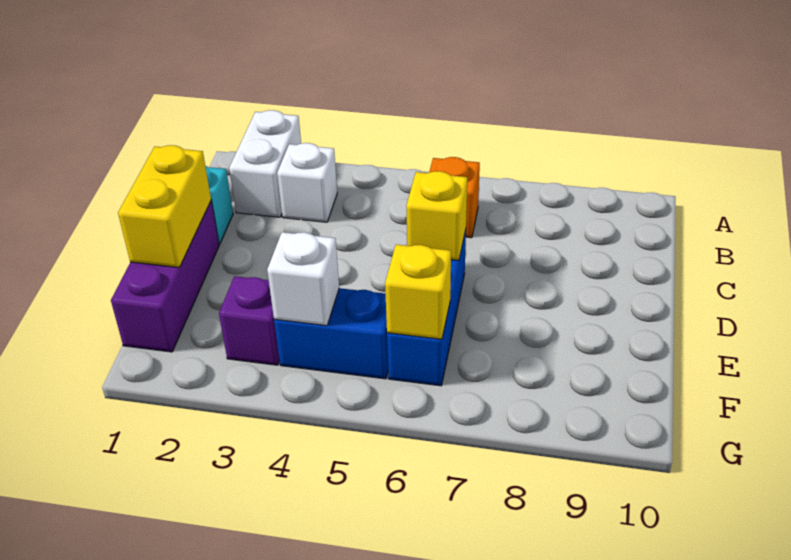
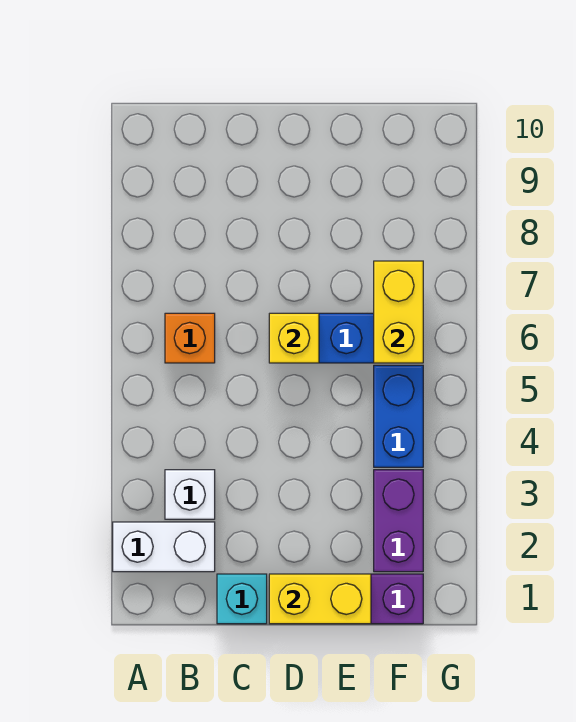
purple 1x1 brick [219,276,280,365] -> purple 1x2 brick [374,470,423,572]
white 1x1 brick [267,232,339,326] -> none
yellow 1x1 brick [385,245,451,339] -> yellow 1x2 brick [374,261,423,363]

